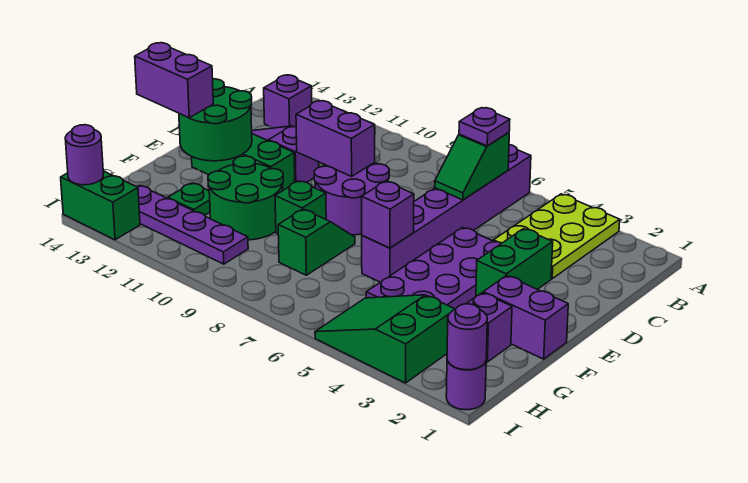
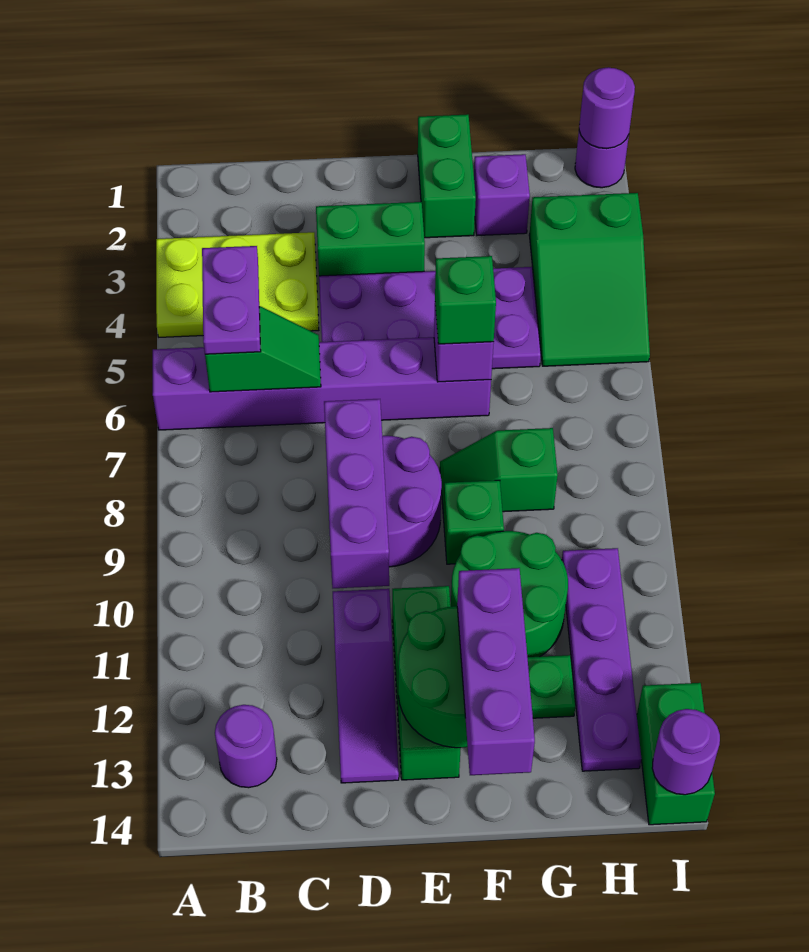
purple 1x1 plate [459,108,510,146] -> purple 1x2 plate [202,246,261,354]
purple 1x1 brick [264,75,312,128] -> purple 1x1 round brick [215,705,277,788]
purple 1x2 brick [296,101,375,176] -> purple 1x3 brick [324,399,389,588]
purple 1x2 brick [483,275,568,359] -> green 1x2 brick [418,114,476,238]
none -> green 1x1 brick [435,256,496,344]
purple 1x2 brick [135,43,213,118] -> purple 1x3 brick [457,568,535,775]

